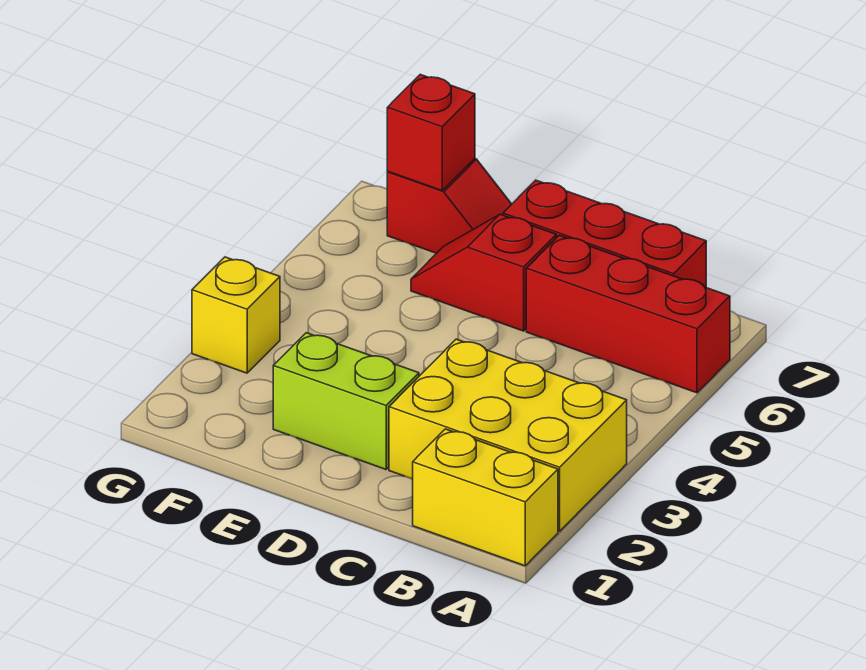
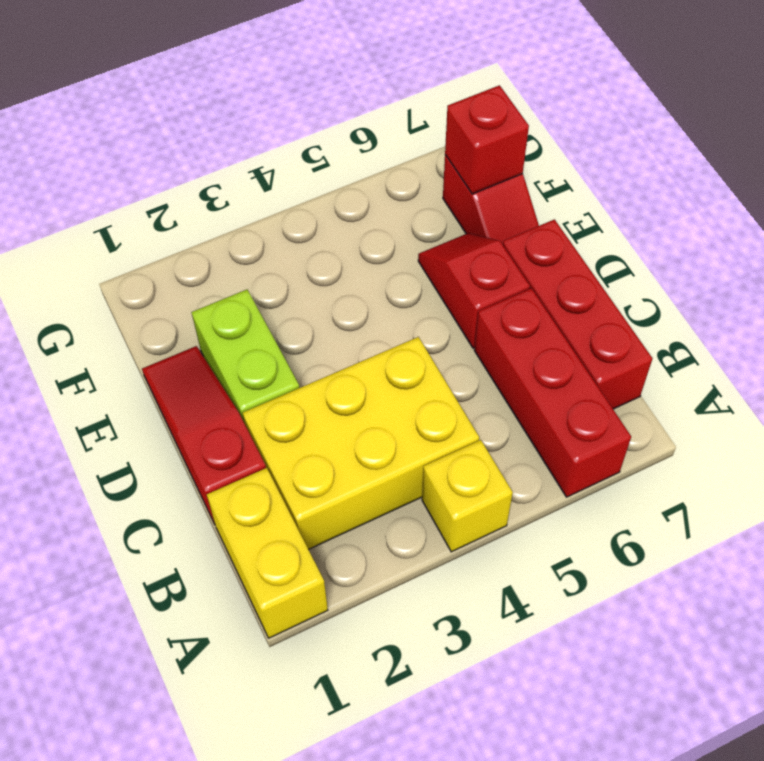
yellow 2x3 brick [389,339,627,531] -> yellow 2x3 brick turned to [243,337,479,549]
none -> red 1x3 slope [142,346,266,524]
yellow 1x1 brick [192,257,280,373] -> yellow 1x1 brick moved to [422,440,513,552]

